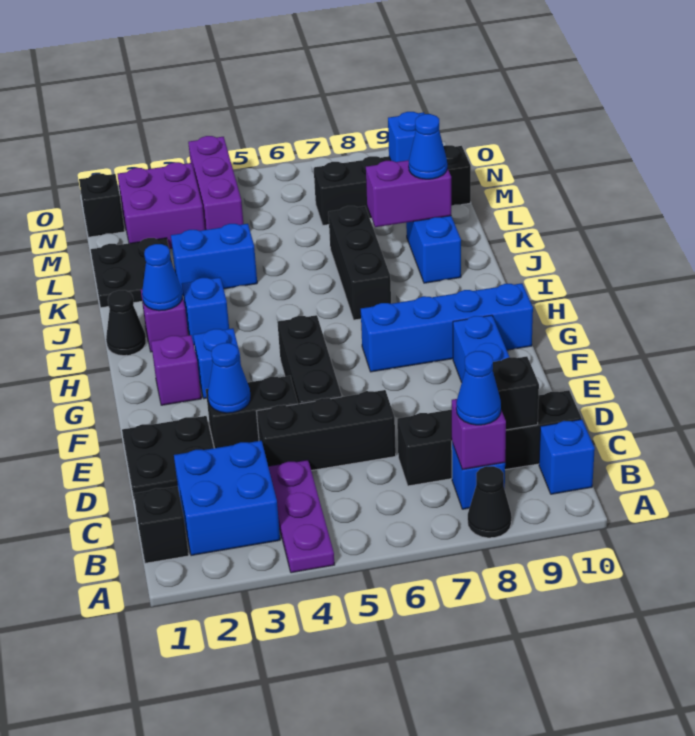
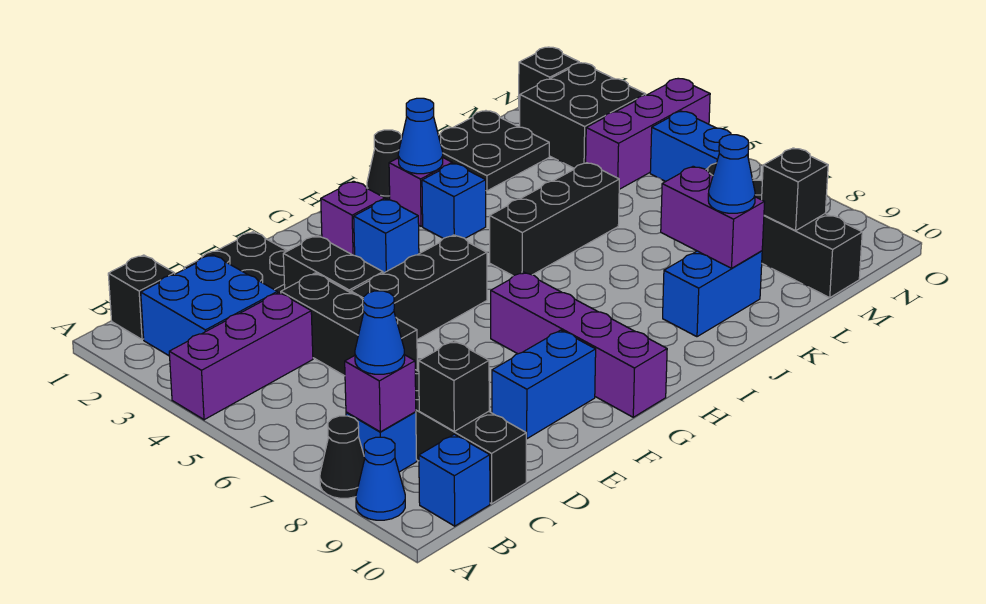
purple 1x3 plate [268,460,335,573] -> purple 1x3 brick [169,293,313,420]
blue 1x1 cone [208,343,251,413] -> blue 1x1 cone moved to [356,437,405,520]
blue 1x4 brick [361,283,533,372] -> purple 1x4 brick [491,272,667,417]
black 1x3 brick [328,206,391,320] -> black 1x3 brick moved to [490,163,619,276]
blue 1x2 brick [171,224,257,295] -> blue 1x2 brick moved to [650,111,749,182]
purple 2x2 brick [117,162,205,249] -> black 2x2 brick [520,63,646,168]
blue 1x1 brick [388,112,425,162] -> black 1x1 brick [762,148,828,231]

